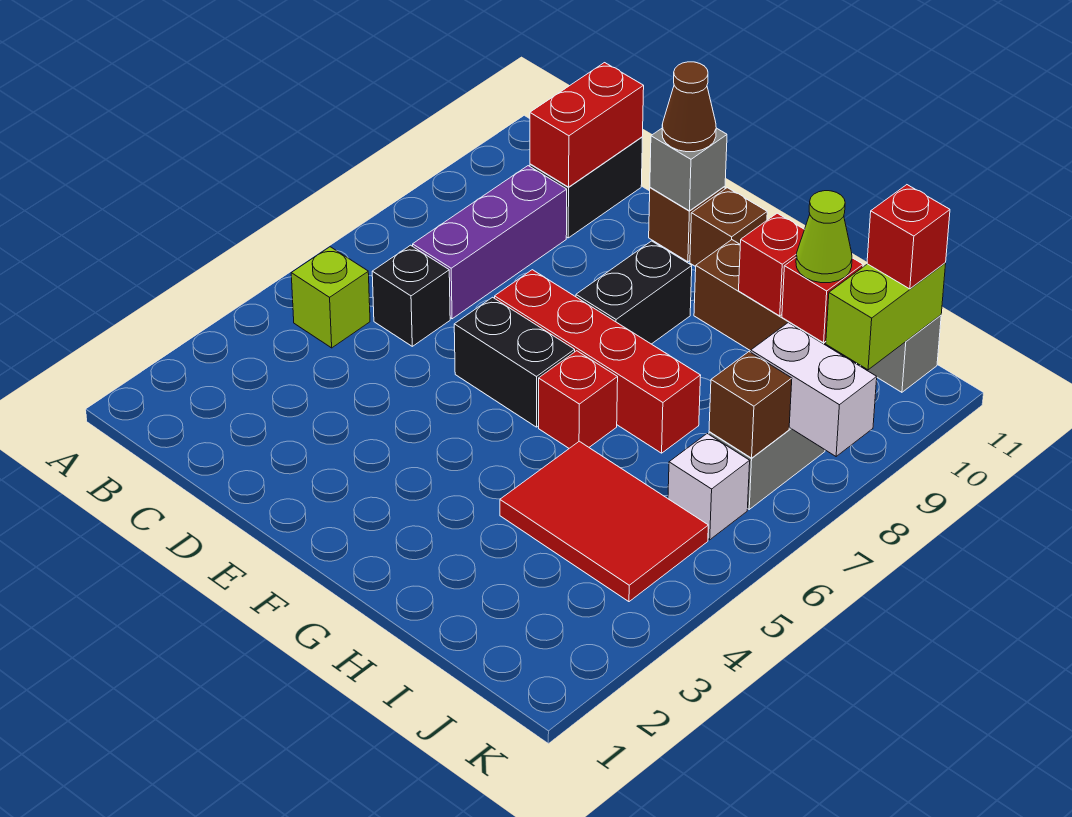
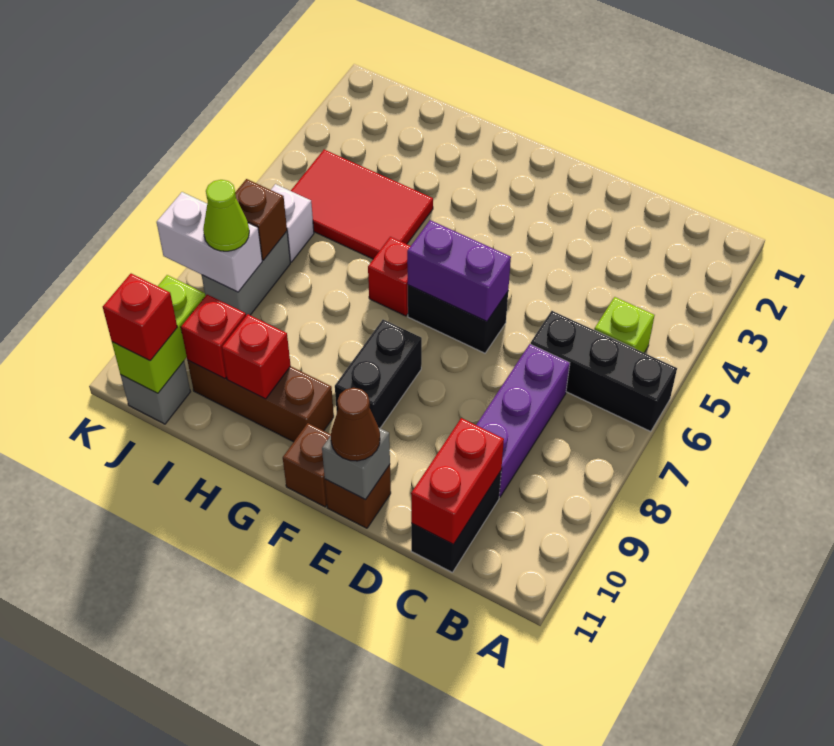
black 1x1 brick [372,245,450,346] -> black 1x3 brick [531,311,677,432]
none -> purple 1x2 brick [407,220,511,322]
red 1x4 brick [495,270,701,453] -> none
lime 1x1 cone [796,191,852,283] -> lime 1x1 cone moved to [203,180,249,251]

